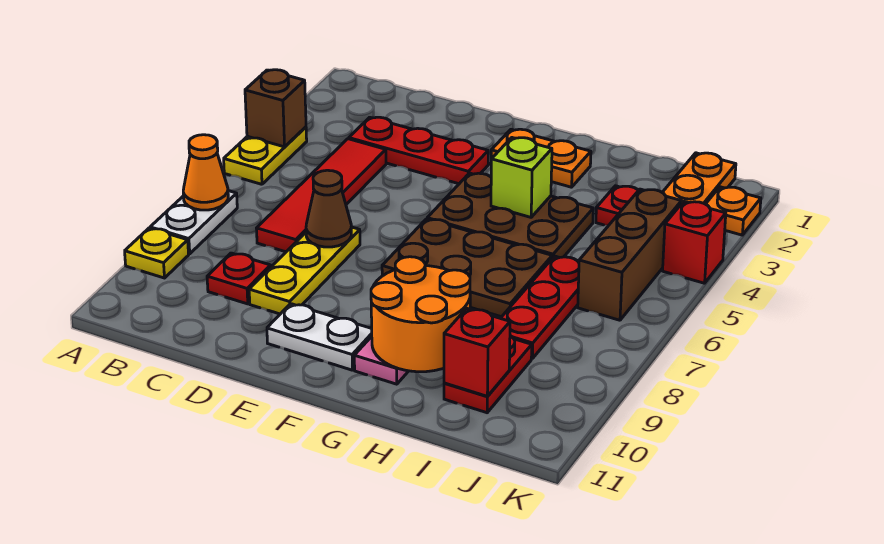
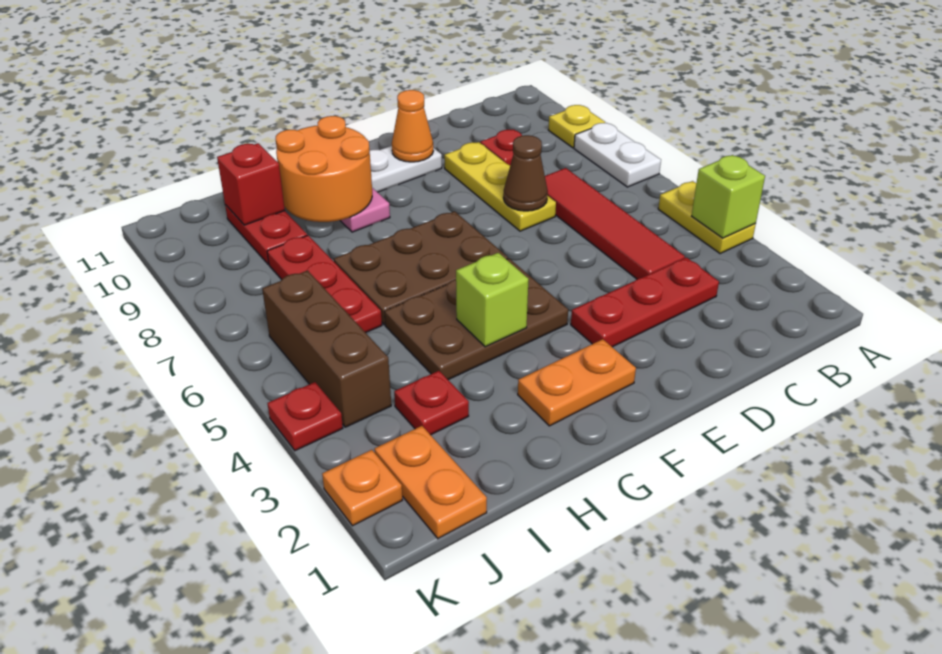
brown 1x1 brick [245,70,306,147] -> lime 1x1 brick [692,155,765,238]
orange 1x1 cone [183,135,228,210] -> orange 1x1 cone moved to [392,90,433,162]
red 1x1 brick [663,201,726,283] -> red 1x1 plate [267,382,343,451]

